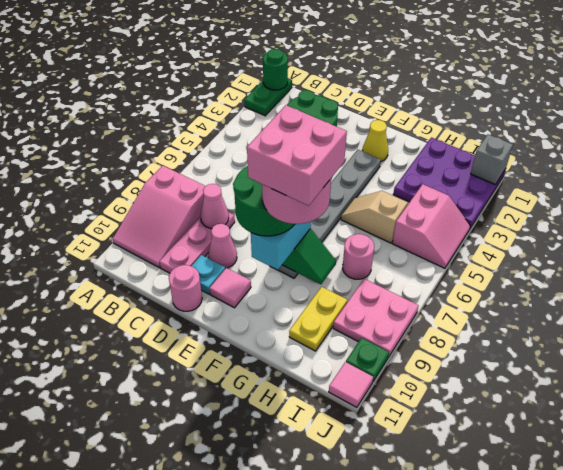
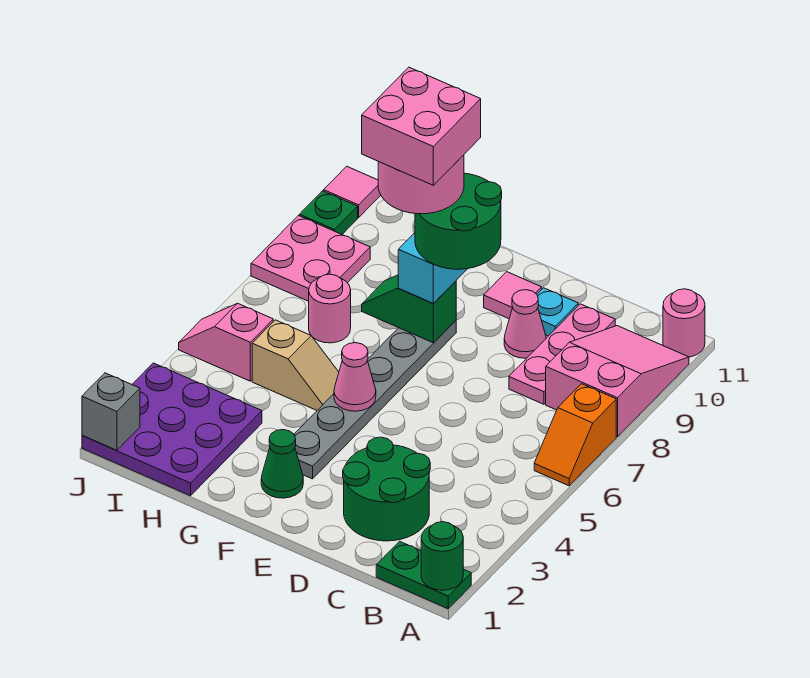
green 1x2 plate [245,78,292,116] -> green 1x2 plate turned to [376,541,471,609]
none -> orange 1x2 slope [534,384,616,486]
pink 1x1 cone [200,184,229,229] -> pink 1x1 cone moved to [334,343,376,411]
pink 1x1 round brick [169,265,202,311] -> pink 1x1 round brick moved to [663,289,705,357]
yellow 1x1 cone [362,120,388,162] -> green 1x1 cone [261,430,303,498]
yellow 1x2 plate [289,287,347,351] -> none
pink 2x2 slope [392,184,470,268] -> pink 1x2 slope [179,303,273,381]

